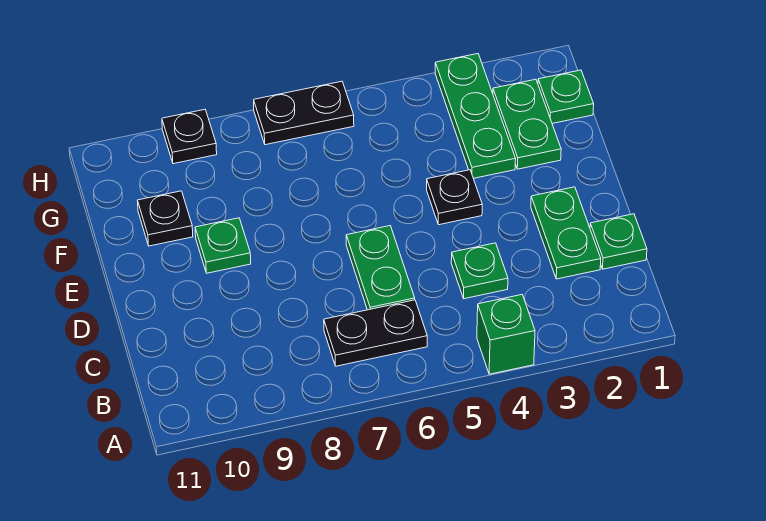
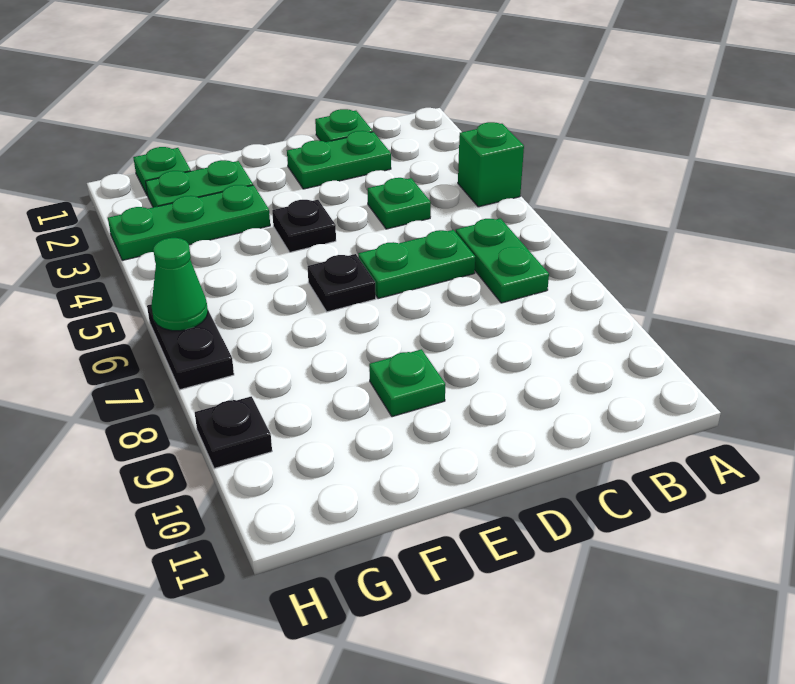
black 1x2 plate [324,300,427,366] -> green 1x2 plate [456,218,549,303]
black 1x1 plate [138,191,193,246] -> black 1x1 plate moved to [307,254,376,312]
none -> green 1x1 cone [151,238,208,331]

